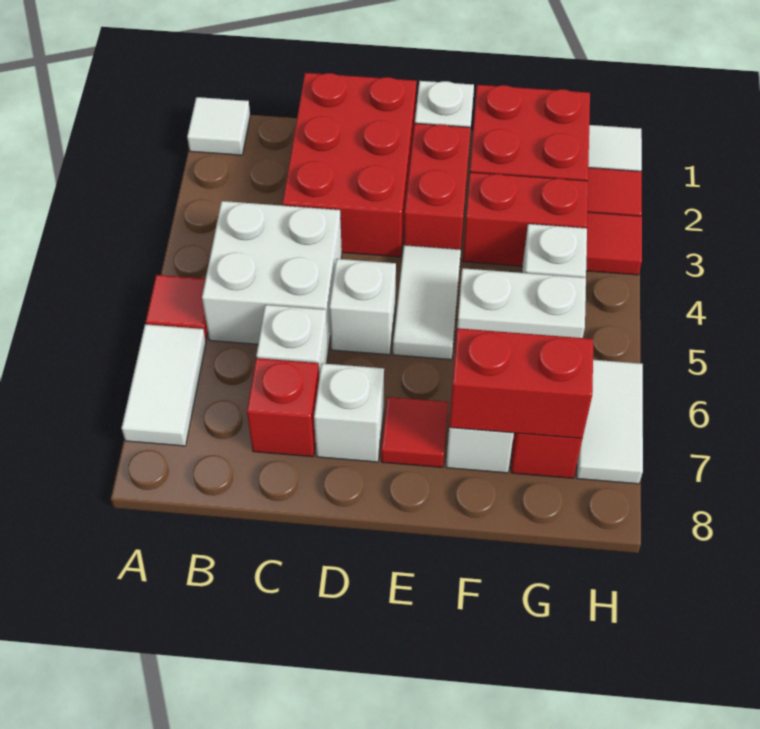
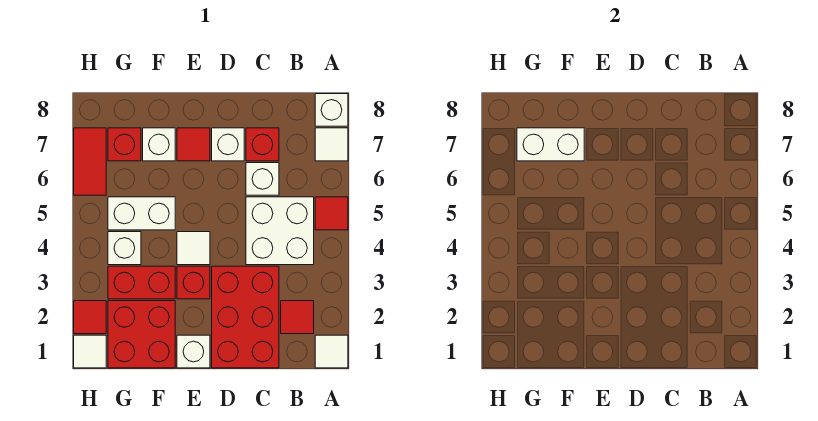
white 1x2 tile [122,324,206,446] -> white 1x1 tile [315,128,348,161]
white 1x1 brick [329,259,396,355] -> white 1x1 brick moved to [315,94,348,126]
red 1x2 brick [404,123,471,249] -> red 1x1 brick [177,266,210,299]
white 1x2 tile [393,245,461,360] -> white 1x1 tile [177,232,210,265]
red 1x2 brick [449,328,593,438] -> white 1x2 brick [517,128,584,161]
red 1x1 tile [586,212,642,275] -> red 1x1 tile moved to [281,301,314,334]
white 1x2 tile [577,360,643,484] -> red 1x2 tile [74,128,106,195]

